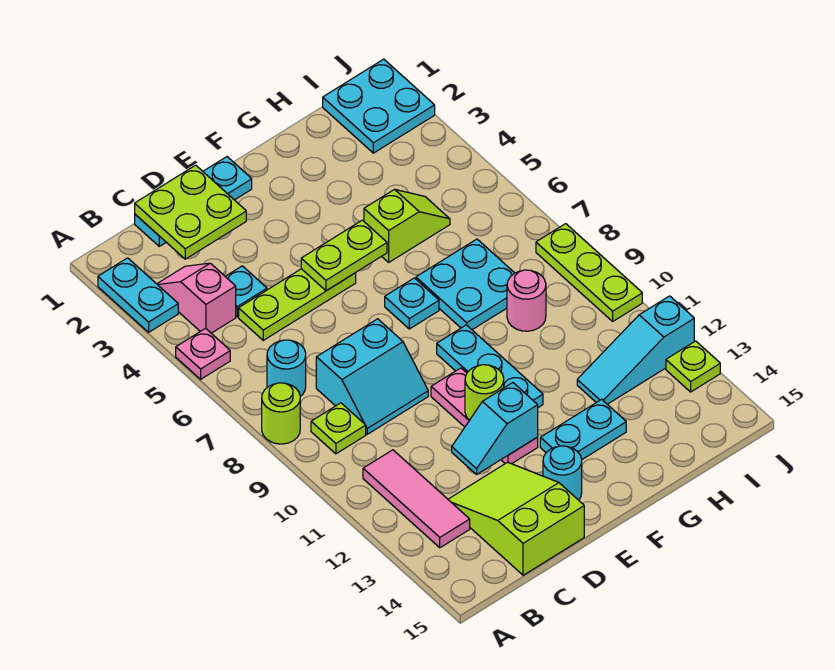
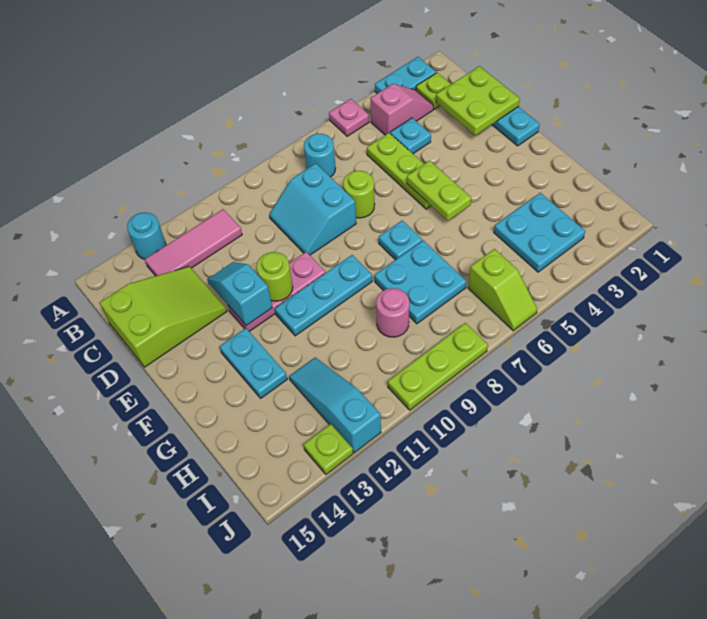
lime 1x1 round brick [262,383,300,444] -> lime 1x1 round brick moved to [343,171,375,218]
lime 1x1 plate [311,403,366,454] -> lime 1x1 plate moved to [416,73,451,109]
cyan 1x1 round brick [543,446,582,500] -> cyan 1x1 round brick moved to [127,212,166,259]
lime 1x2 slope [364,189,450,262] -> lime 1x2 slope moved to [468,249,537,331]
cyan 2x2 plate [323,59,435,153] -> cyan 2x2 plate moved to [494,193,585,272]

